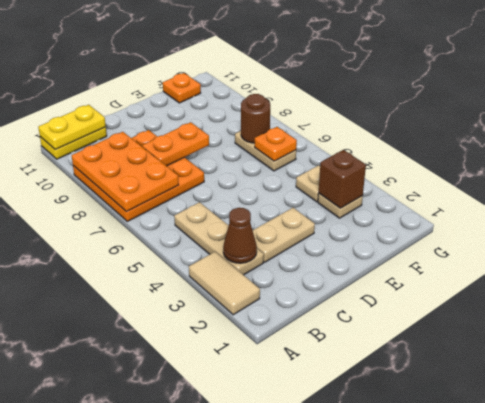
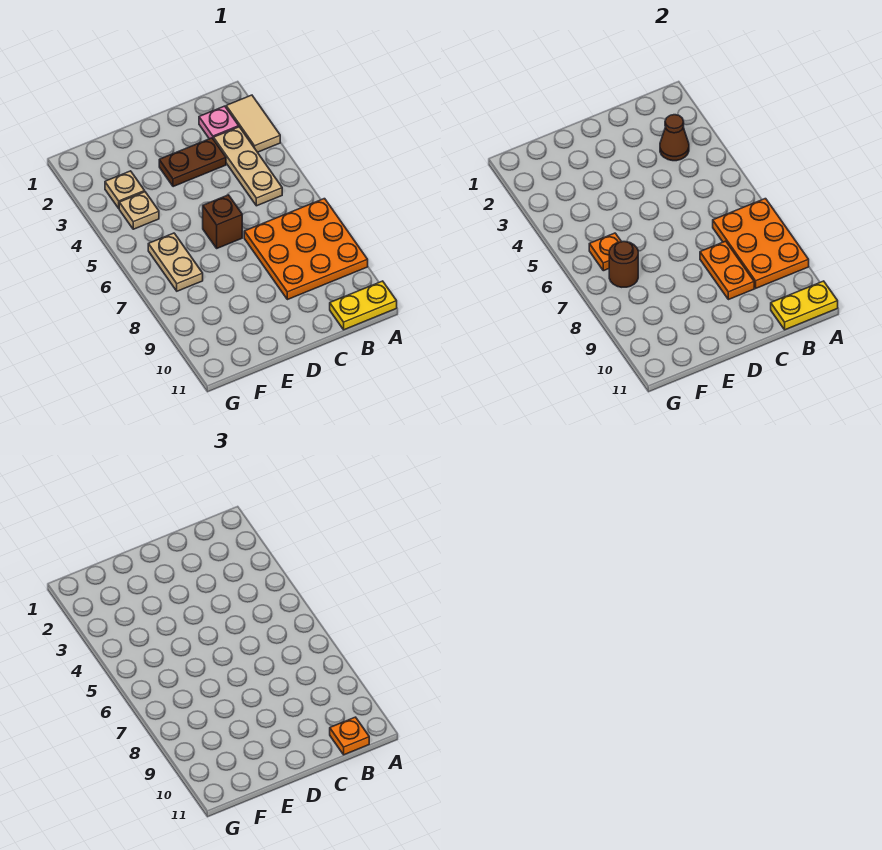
none -> pink 1x1 plate [199,106,239,139]
tan 1x2 plate [253,208,315,262] -> brown 1x2 plate [159,138,226,187]
orange 1x2 plate [142,122,209,166] -> orange 1x2 plate turned to [700,241,754,300]
brown 1x1 brick [319,150,366,208] -> brown 1x1 brick moved to [203,195,242,248]
orange 1x1 plate [163,73,201,103] -> orange 1x1 plate moved to [330,717,369,755]

